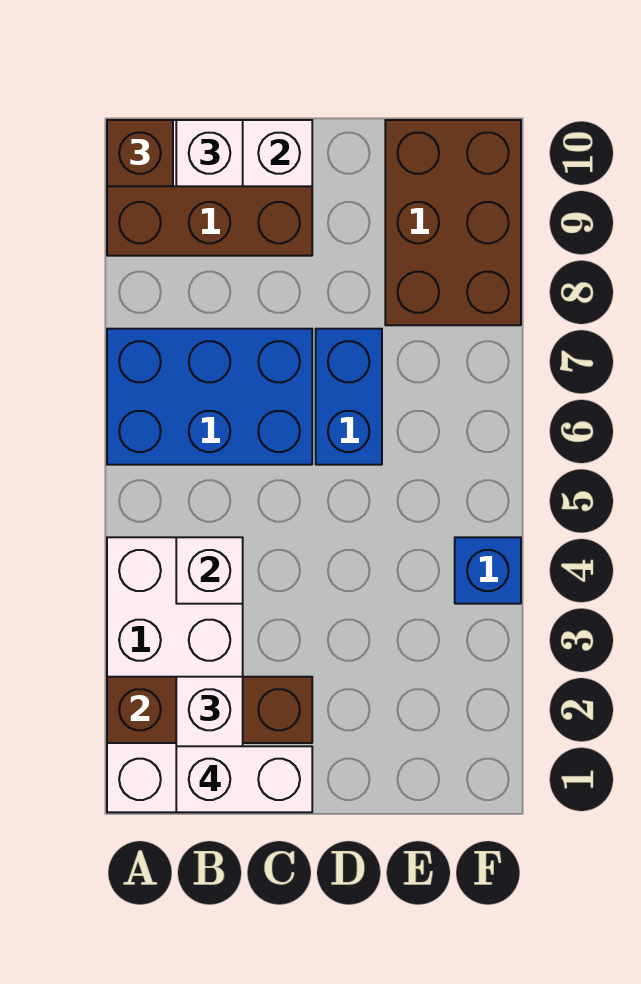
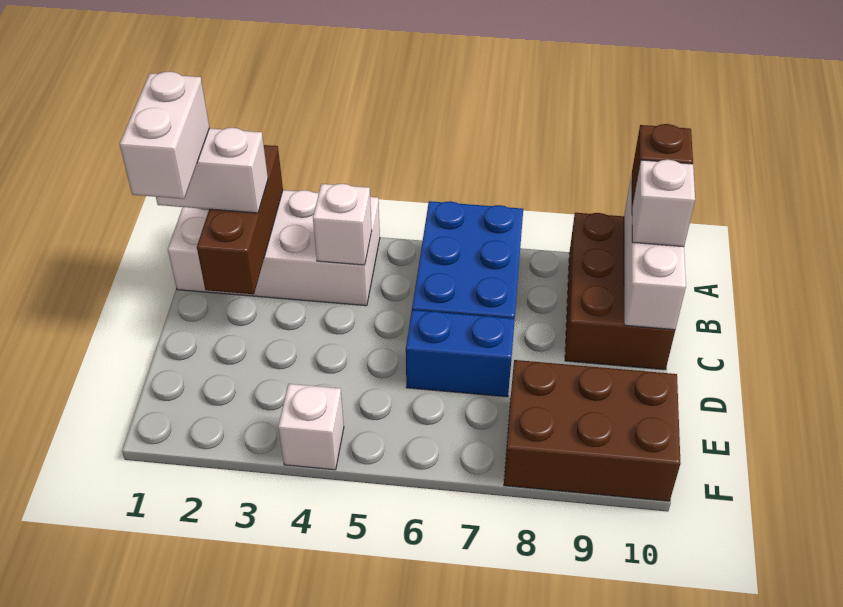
blue 1x1 brick [455,537,521,604] -> white 1x1 brick [278,384,344,470]

